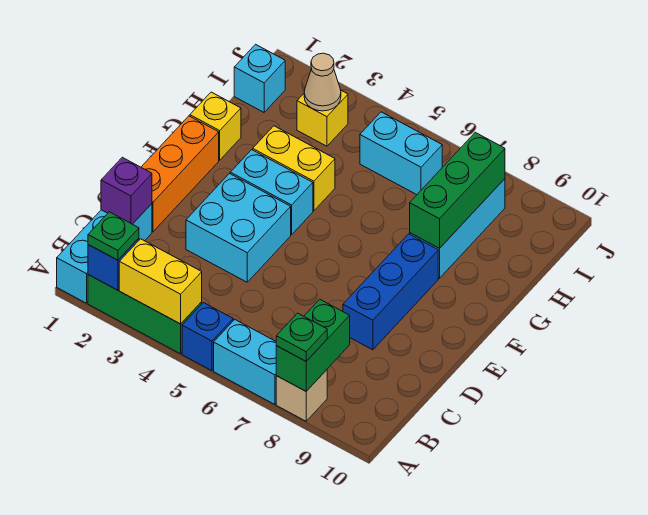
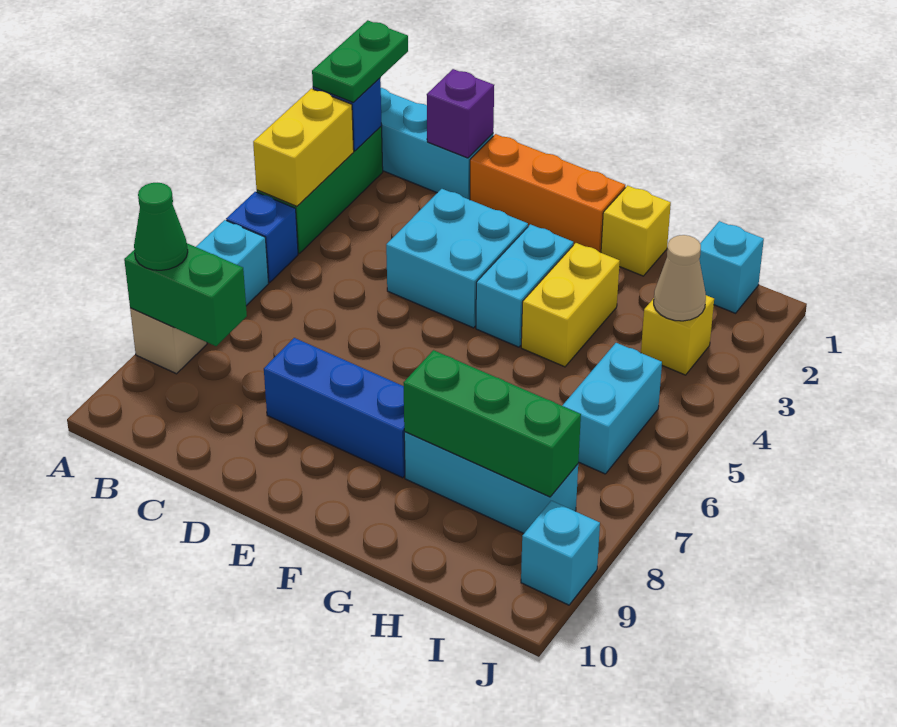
green 1x1 plate [88,212,139,260] -> green 1x2 plate [312,20,408,102]
green 1x1 plate [276,313,327,361] -> green 1x1 cone [134,183,188,270]
none -> cyan 1x1 brick [521,501,600,605]

